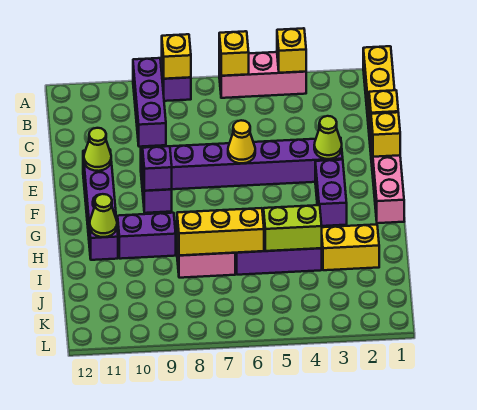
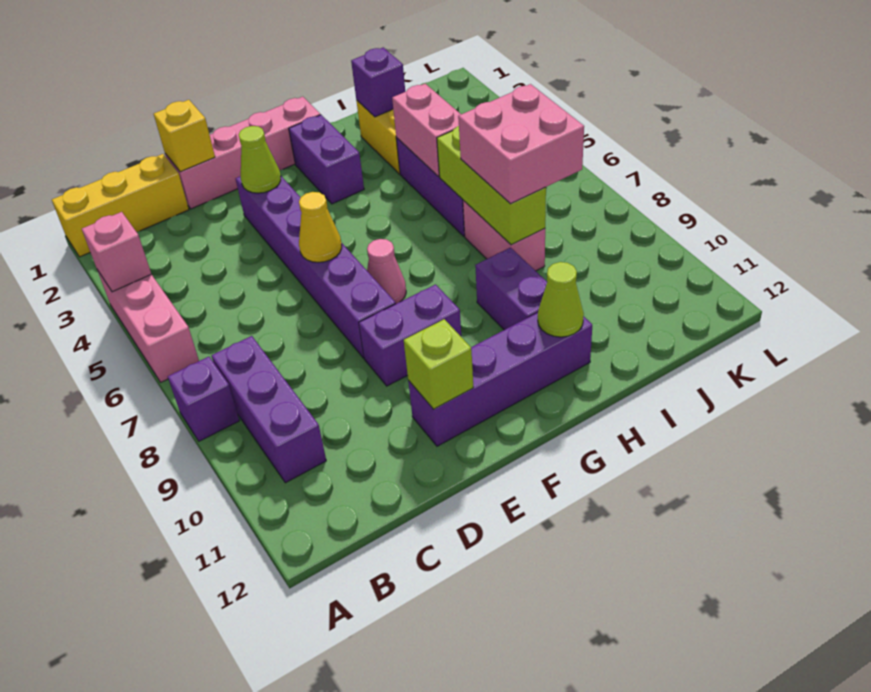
yellow 1x1 brick [277,28,306,73] -> pink 1x1 brick [82,212,151,292]
yellow 1x1 brick [219,31,249,76] -> none
yellow 1x1 brick [162,34,191,79] -> none
purple 1x3 brick [133,58,166,147] -> purple 1x3 brick turned to [211,336,326,483]
yellow 1x1 brick [371,112,400,157] -> none
lime 1x1 cone [84,128,111,171] -> lime 1x1 brick [404,319,473,409]
purple 1x2 brick [315,160,347,226] -> purple 1x2 brick turned to [289,115,364,204]
none -> pink 1x1 cone [367,239,406,304]
purple 1x1 brick [143,146,172,191] -> purple 1x1 brick moved to [351,47,405,117]
lime 1x2 brick [264,205,322,251] -> pink 1x2 brick [392,84,461,177]
yellow 1x3 brick [177,208,264,256] -> lime 1x3 brick [437,126,546,245]
none -> pink 2x2 brick [458,84,584,204]

